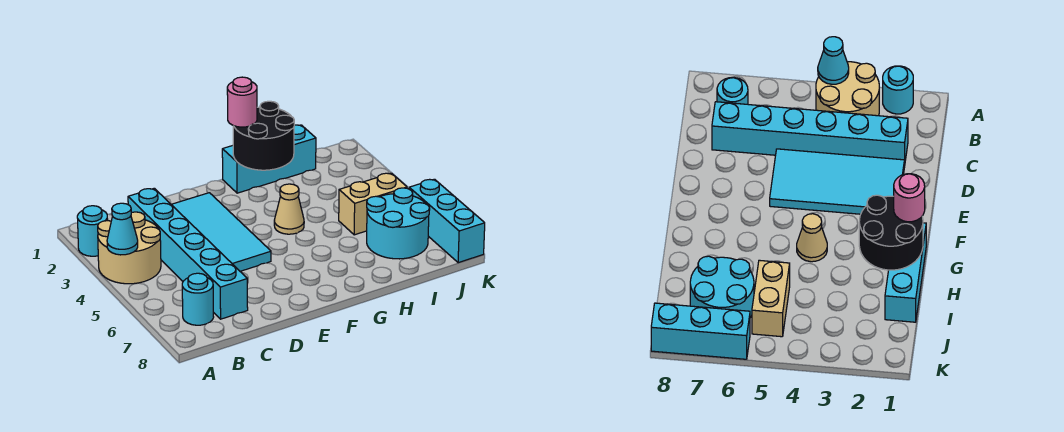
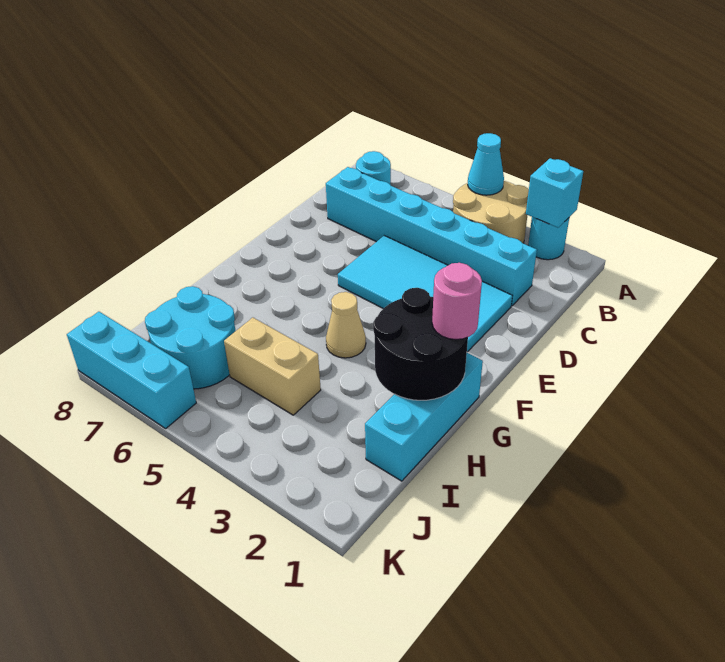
none -> cyan 1x1 brick [526,158,583,228]
tan 1x2 brick [339,173,407,235] -> tan 1x2 brick turned to [224,318,321,415]

